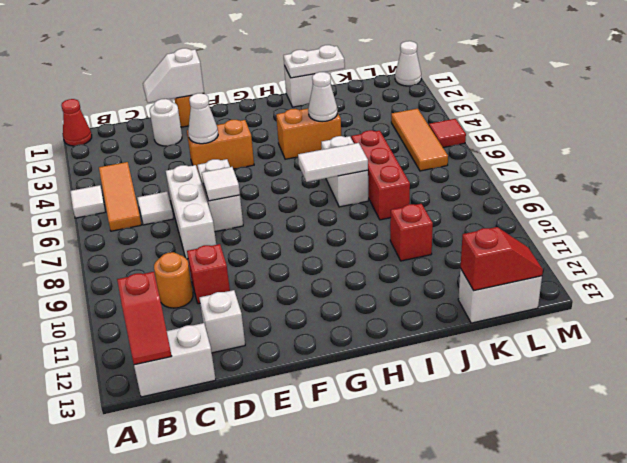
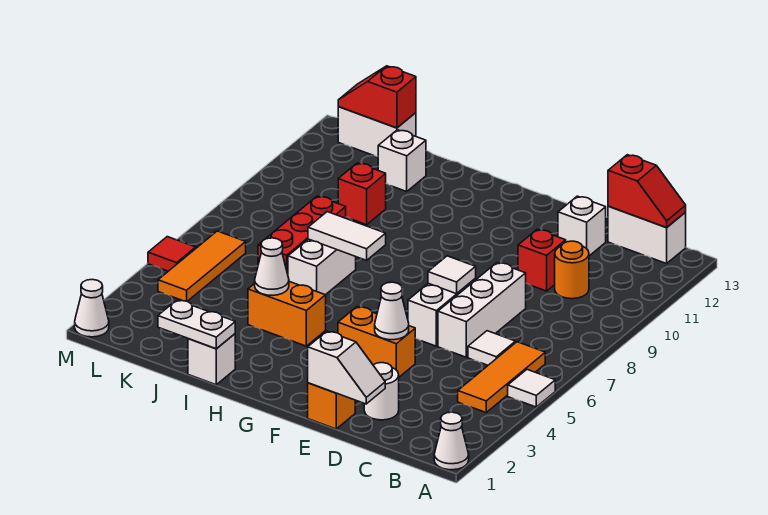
red 1x1 cone [61,99,92,146] -> white 1x1 cone [434,412,469,470]
red 1x2 slope [117,272,171,365] -> red 1x2 slope turned to [608,155,686,228]
none -> white 1x1 brick [378,130,426,191]

